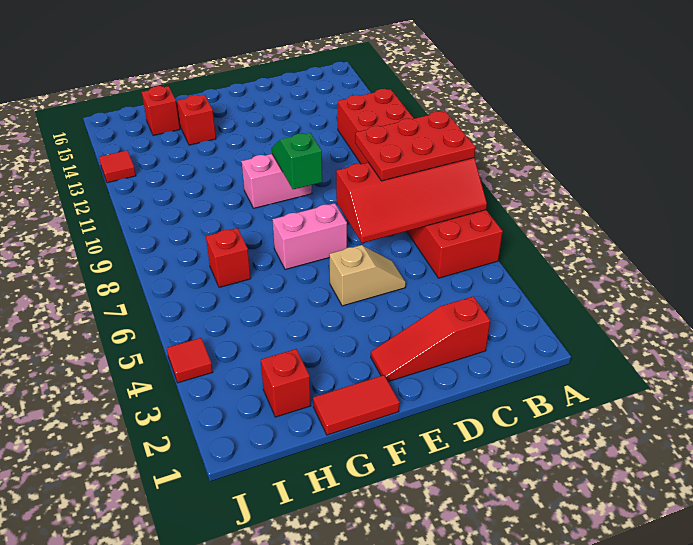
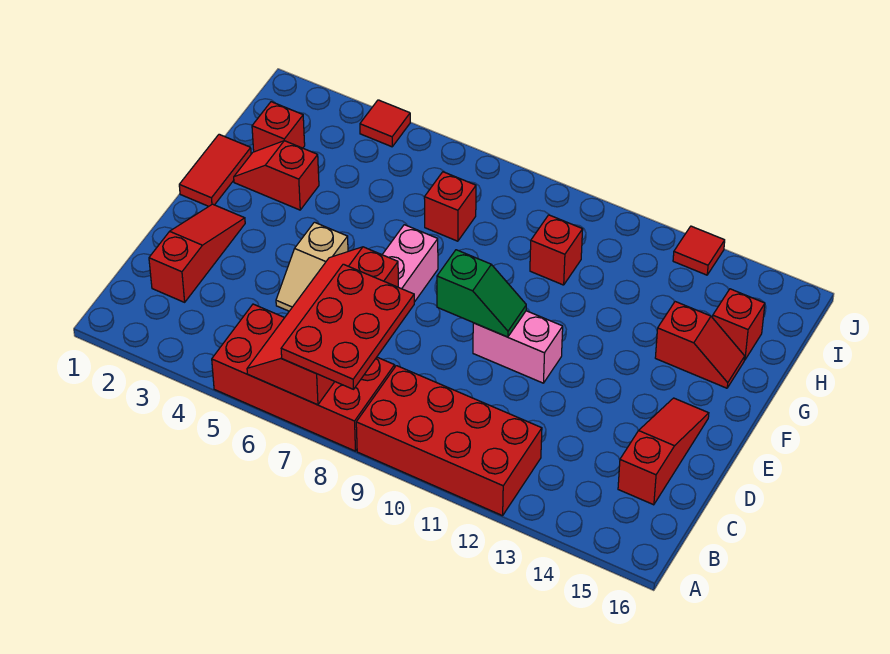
none -> red 1x3 slope [618,398,709,505]
pink 1x2 brick [242,154,312,208] -> pink 1x2 brick turned to [473,311,563,383]
none -> red 1x2 slope [234,141,319,210]
none -> red 1x1 brick [530,215,583,285]

